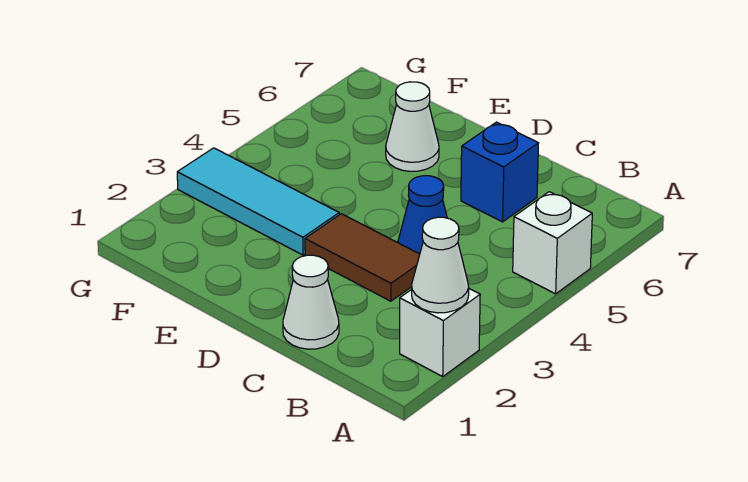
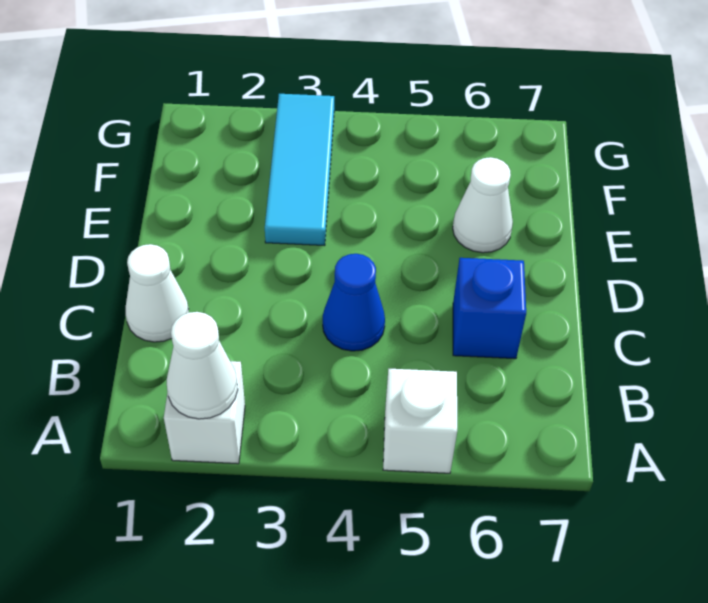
brown 1x2 tile [305,214,420,301] -> none

